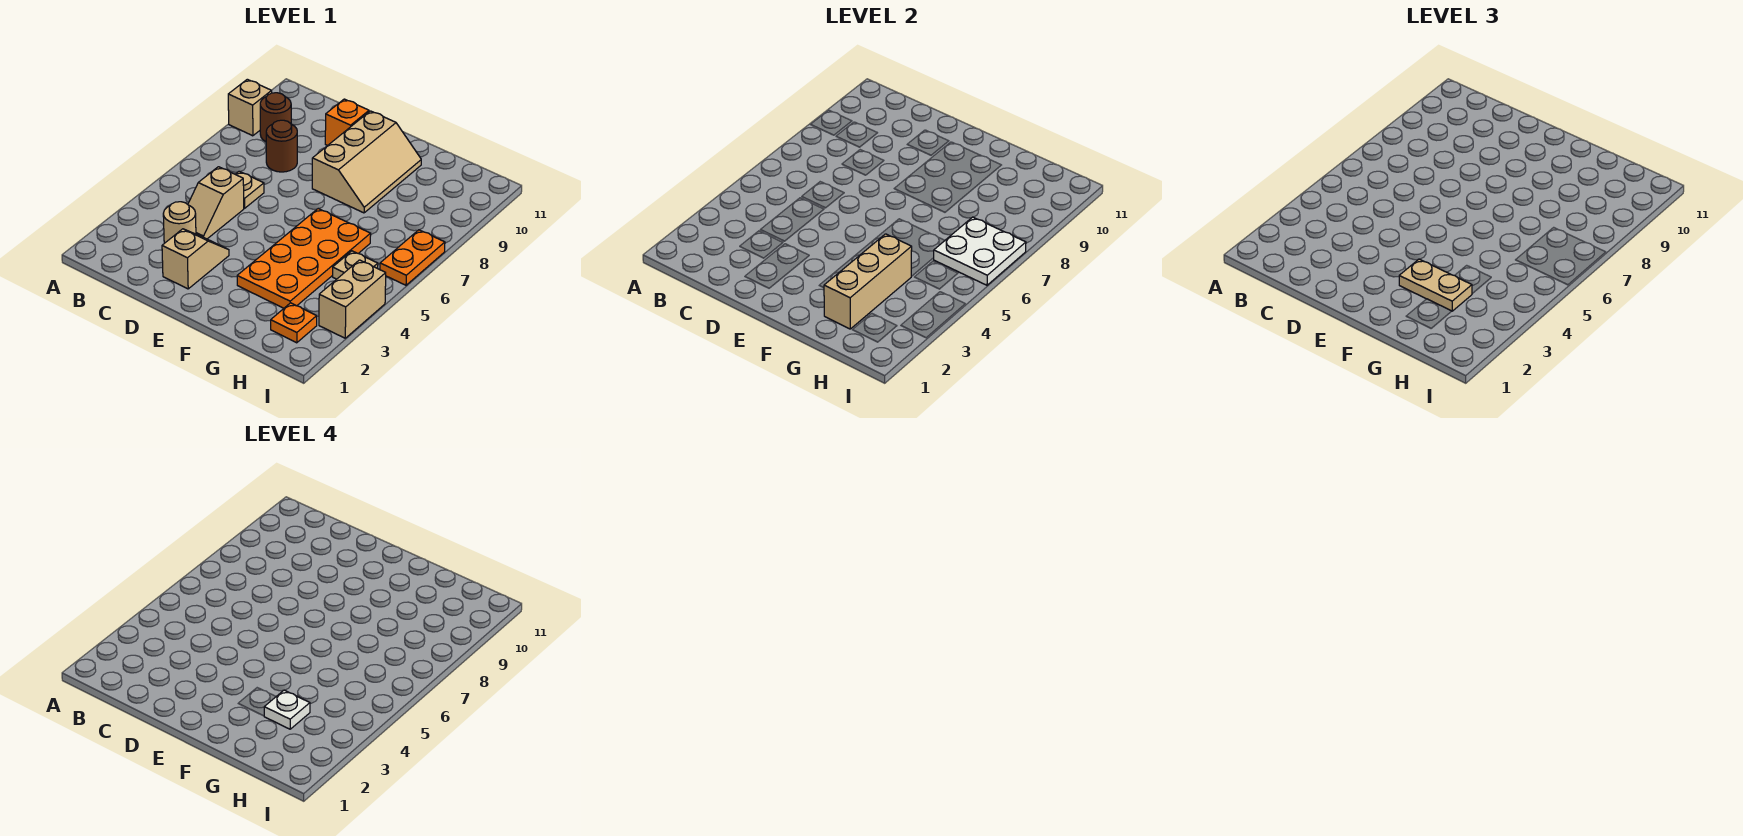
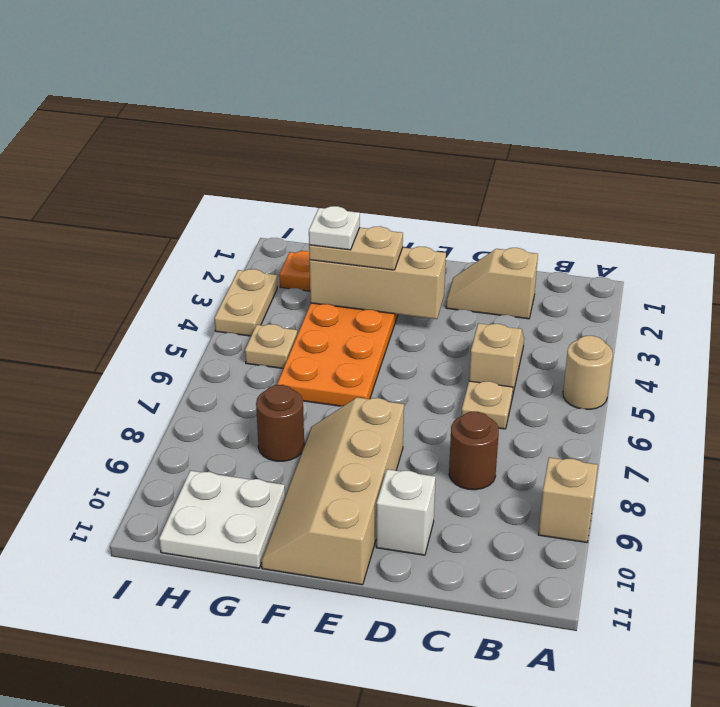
brown 1x1 round brick [260,93,291,142] -> brown 1x1 round brick moved to [256,385,304,461]
tan 1x1 round brick [163,202,196,243] -> tan 1x1 round brick moved to [563,336,613,409]
tan 1x2 slope [162,229,229,289] -> tan 1x2 slope turned to [446,248,538,319]
orange 1x1 brick [325,99,369,146] -> white 1x1 brick [376,469,436,555]
tan 2x3 slope [312,111,421,213] -> tan 2x4 slope [261,398,404,585]
tan 1x3 brick [824,234,912,329] -> tan 1x3 brick turned to [309,247,446,319]
white 2x2 plate [934,217,1026,285] -> white 2x2 plate moved to [159,471,285,568]
tan 1x2 brick [319,260,386,338] -> tan 1x2 plate [214,269,277,336]
orange 1x2 plate [380,230,445,285] -> none

